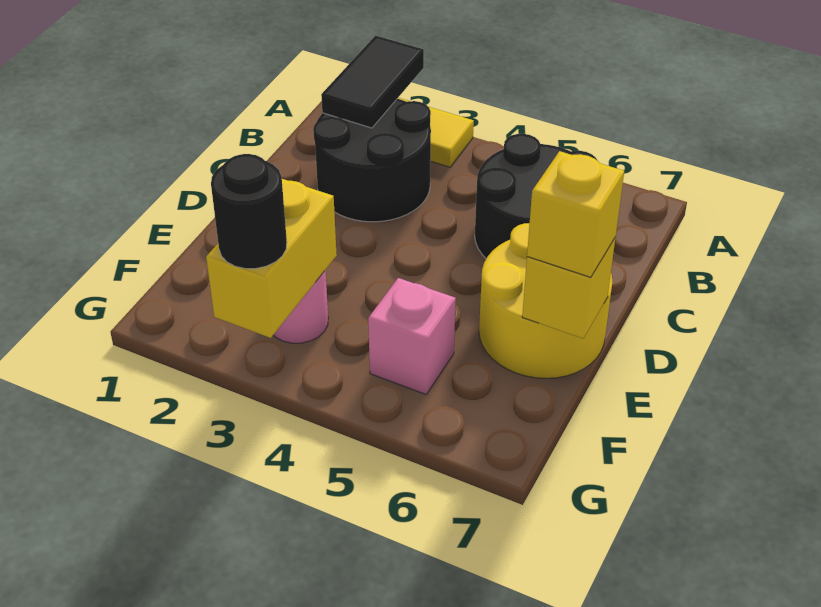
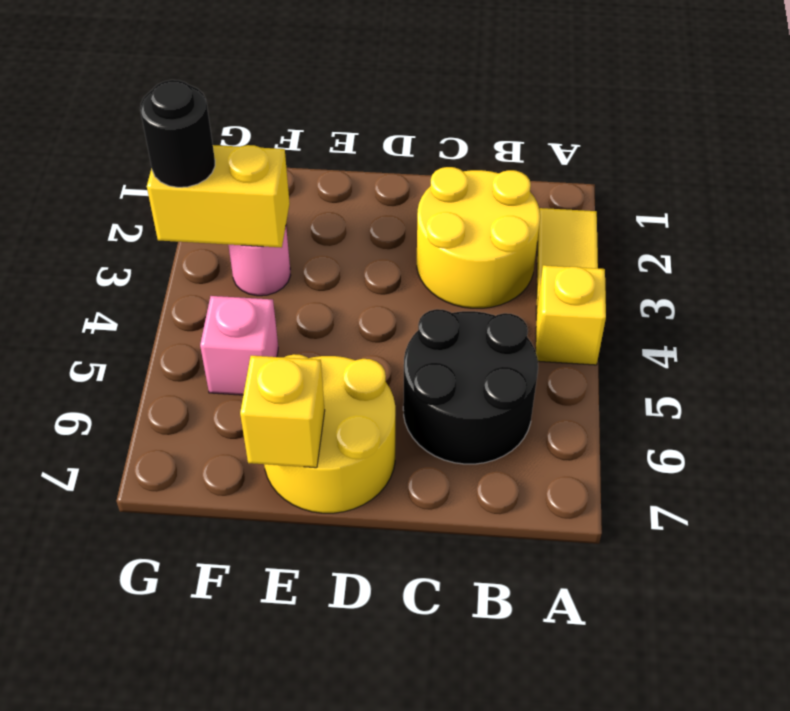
black 1x2 tile [321,36,424,128] -> none
black 2x2 round brick [313,99,431,222] -> yellow 2x2 round brick [417,167,540,308]
yellow 1x1 brick [527,151,624,277] -> yellow 1x1 brick moved to [536,265,606,365]

